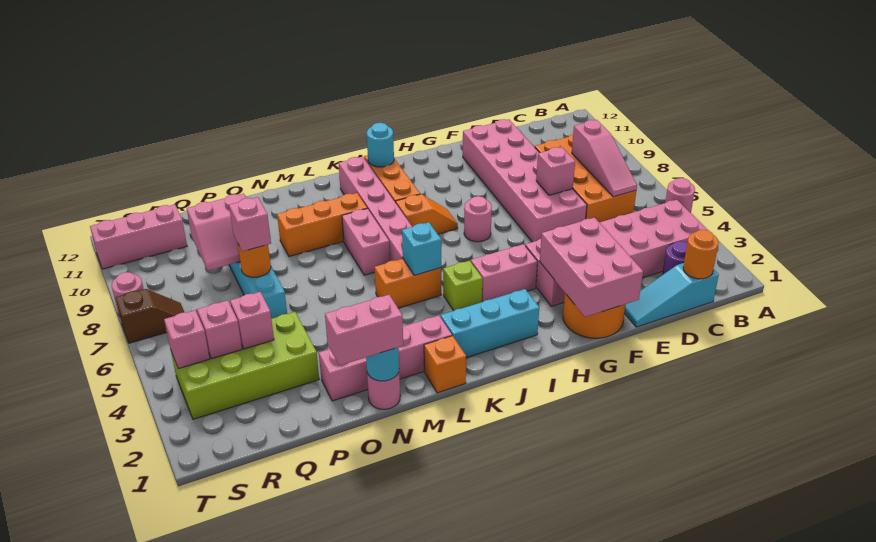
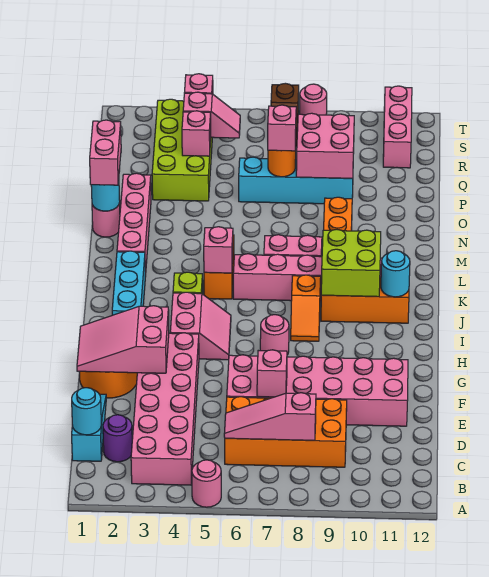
orange 1x1 round brick [683,230,719,279] -> cyan 1x1 round brick [72,388,101,435]
pink 2x3 brick [540,218,643,317] -> pink 2x3 slope [77,306,169,373]
none -> lime 2x2 brick [321,230,381,297]
cyan 1x1 brick [402,222,441,275] -> pink 1x1 brick [204,227,233,273]
orange 1x1 brick [424,336,466,393] -> none
pink 2x2 slope [187,194,246,270] -> pink 2x2 brick [296,113,354,179]

